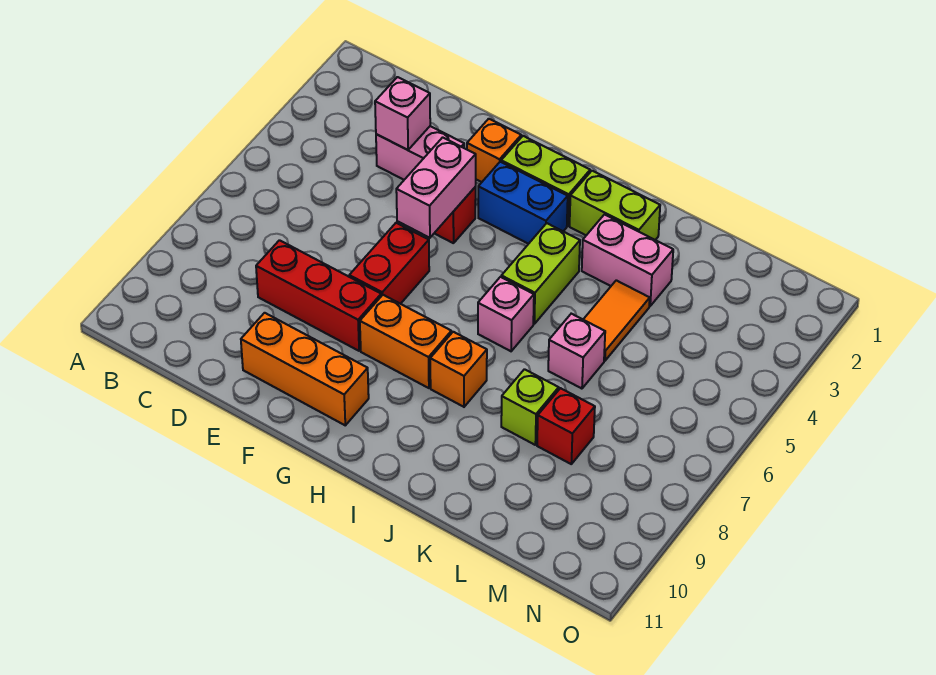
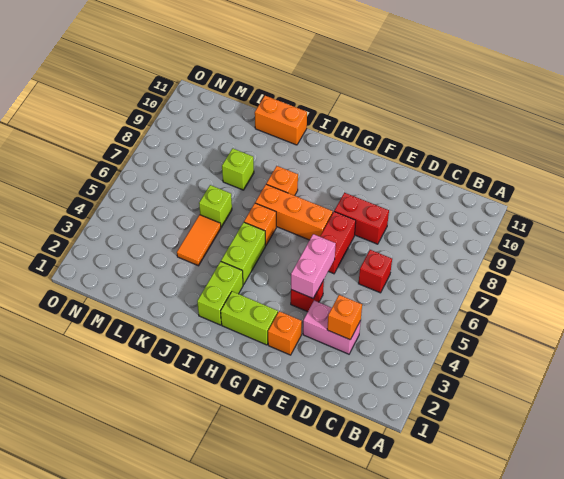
pink 1x1 brick [375,77,430,150] -> orange 1x1 brick [327,295,362,340]
red 1x3 brick [256,240,381,351] -> red 1x2 brick [334,193,389,244]
orange 1x3 brick [241,313,369,425] -> orange 1x3 brick moved to [255,184,333,240]
blue 1x2 brick [478,162,568,244] -> none
orange 1x2 brick [360,295,451,388] -> orange 1x2 brick moved to [255,96,307,145]
lime 1x2 brick [570,171,660,240] -> lime 1x2 brick turned to [197,262,243,325]
pink 1x1 brick [478,277,534,351] -> orange 1x1 brick [244,203,276,245]
pink 1x2 brick [582,215,673,306] -> none
pink 1x1 brick [548,314,605,389] -> lime 1x1 brick [199,185,232,227]
red 1x1 brick [537,388,595,464] -> red 1x1 brick moved to [359,250,392,293]

